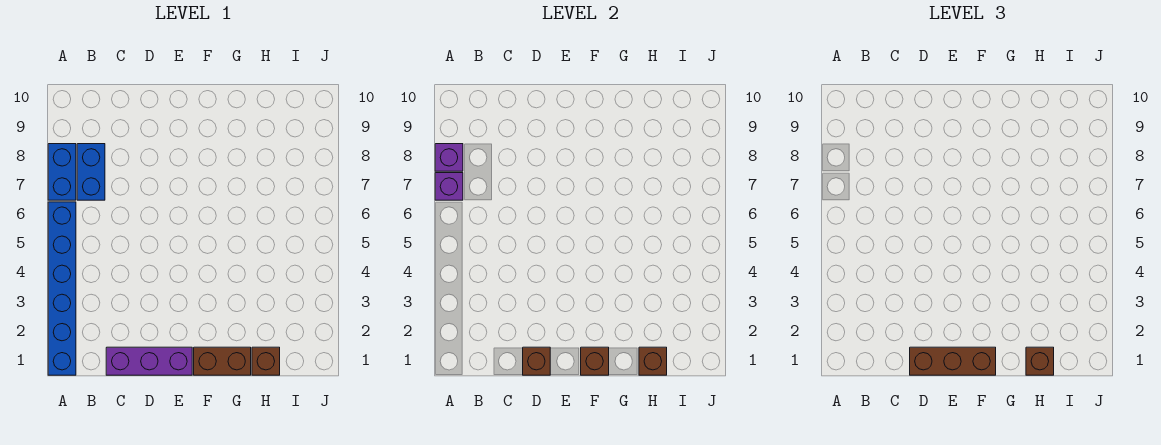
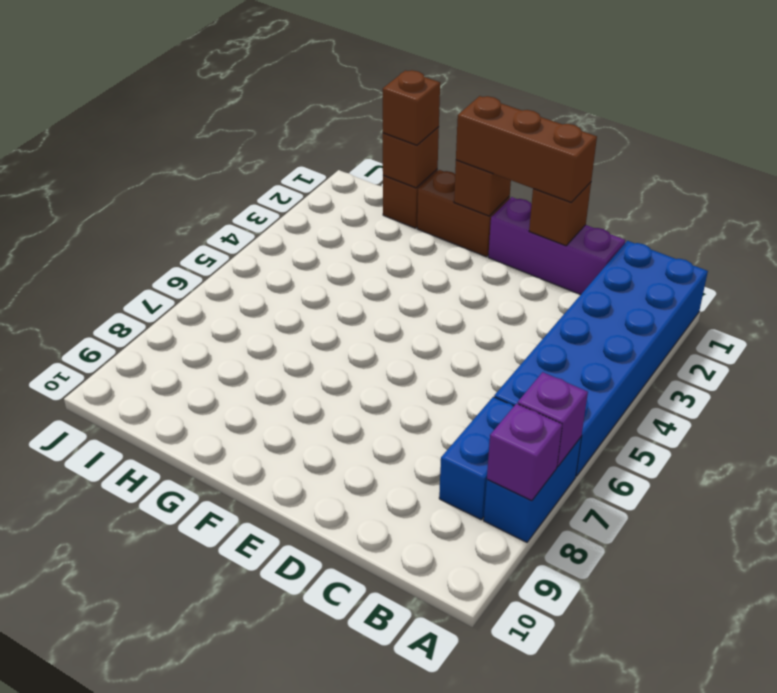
blue 1x6 brick [48,202,76,375] -> blue 2x6 brick [494,241,708,476]

